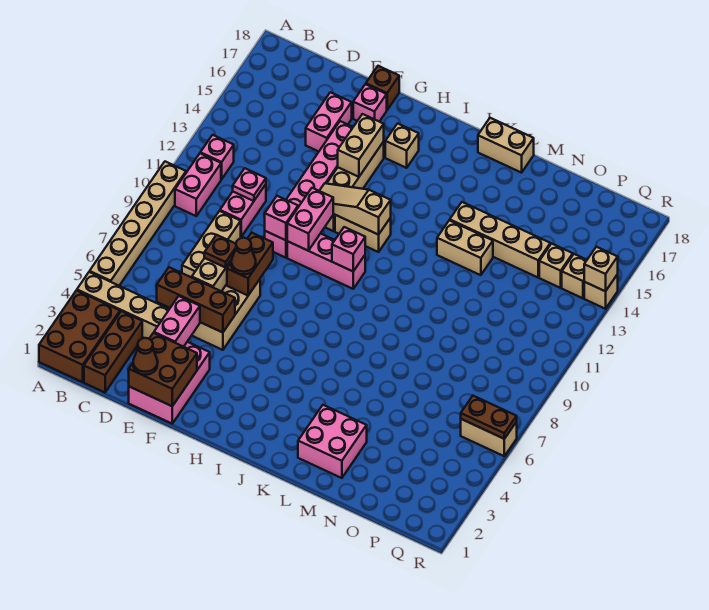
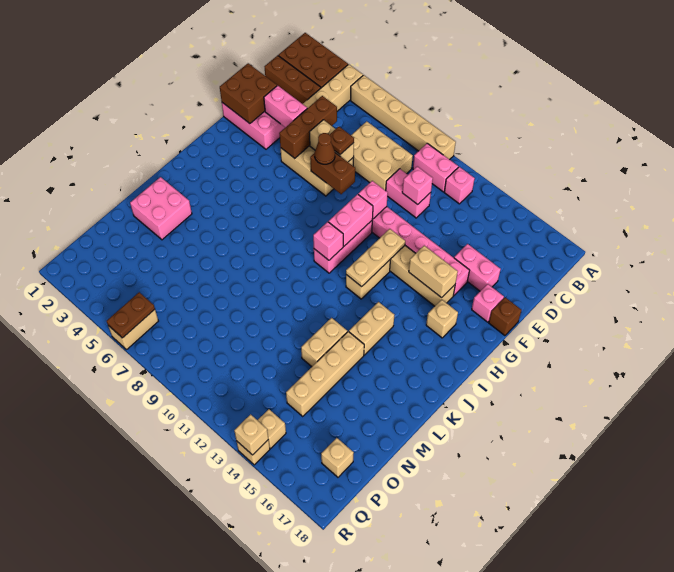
tan 1x3 brick [182,211,241,278] -> tan 2x3 brick [351,121,413,191]
pink 1x1 plate [233,168,266,201] -> pink 1x1 brick [402,166,433,204]
brown 1x1 cone [133,338,158,375] -> none
pink 1x2 brick [287,188,333,251] -> pink 1x2 brick turned to [328,194,373,247]
tan 1x3 slope [320,183,391,235] -> tan 1x3 plate [346,229,405,287]
tan 1x2 brick [478,118,534,173] -> tan 1x2 brick moved to [349,302,394,355]
tan 1x1 brick [539,244,573,288] -> tan 1x1 brick moved to [321,438,354,477]

